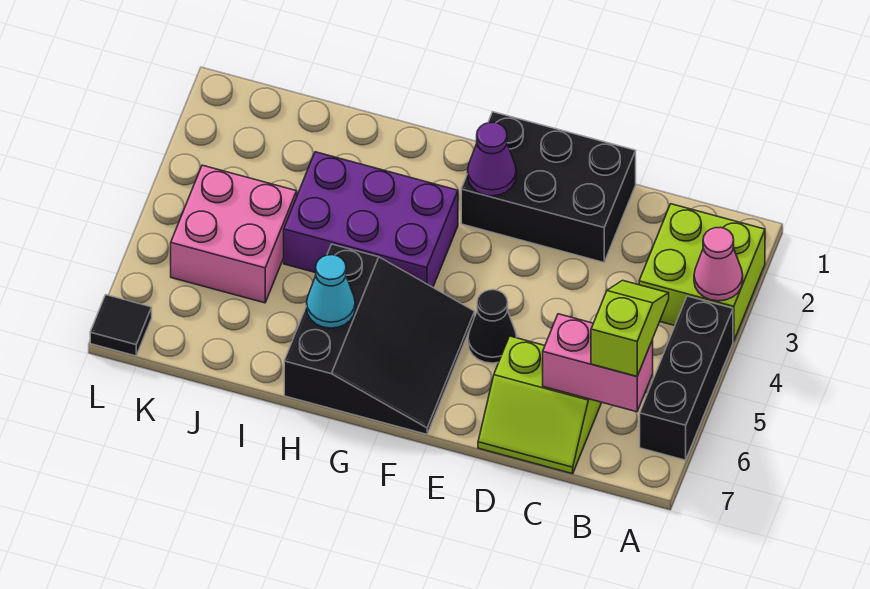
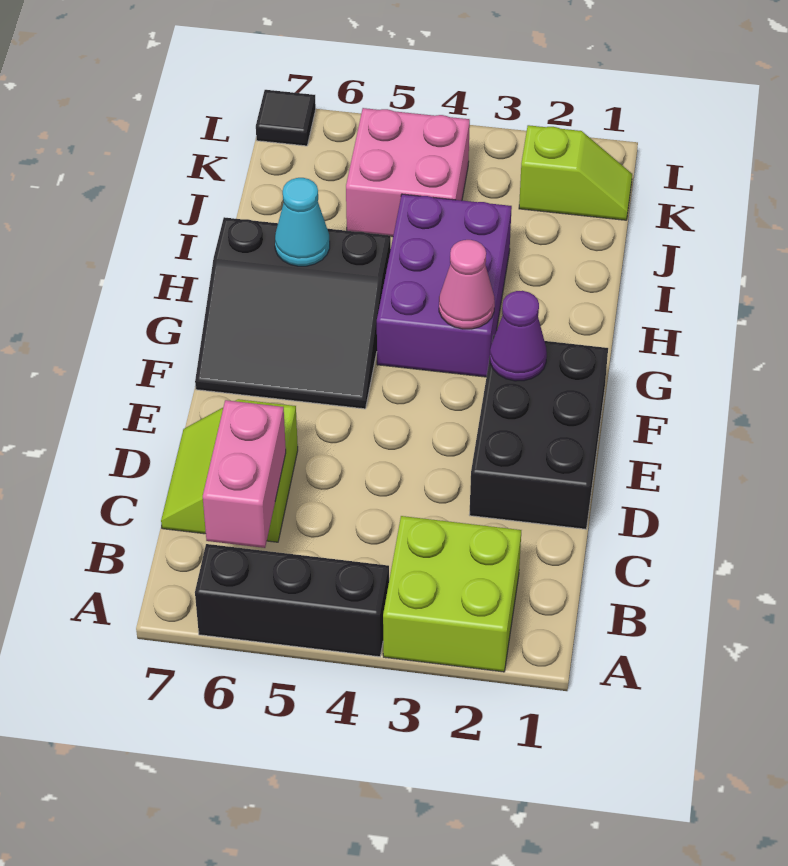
pink 1x1 cone [694,227,743,301] -> pink 1x1 cone moved to [439,240,495,329]
lime 1x2 slope [591,280,669,376] -> lime 1x2 slope moved to [519,125,632,220]
black 1x1 cone [468,290,517,363] -> none

